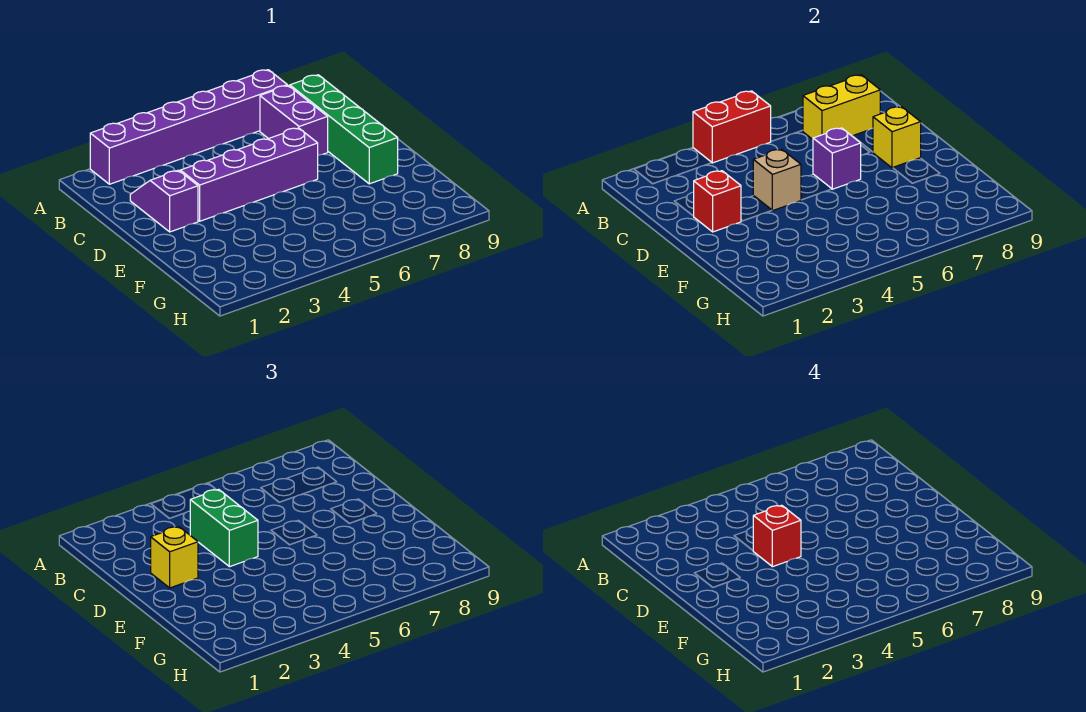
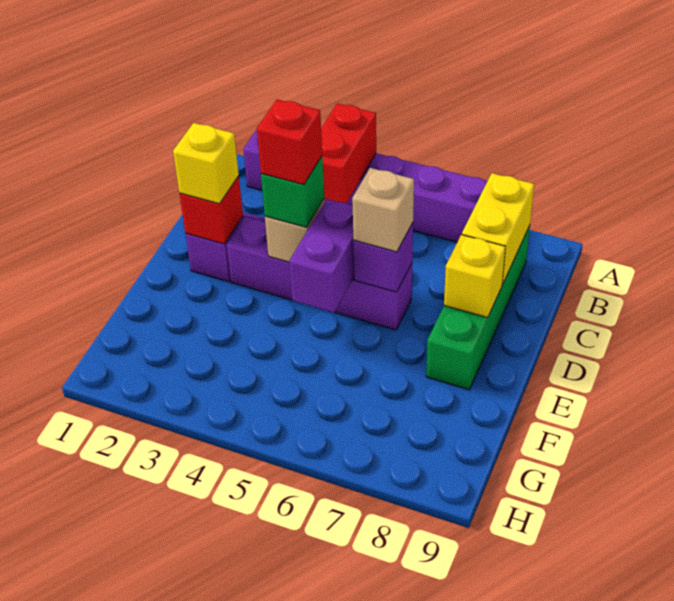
red 1x2 brick [693,91,771,163] -> red 1x2 brick turned to [321,104,376,204]
purple 1x2 brick [260,86,328,155] -> purple 1x2 brick moved to [289,199,354,312]
yellow 1x2 brick [803,75,880,139] -> yellow 1x2 brick turned to [462,173,534,285]
green 1x2 brick [190,489,258,567] -> green 1x1 brick [261,157,324,227]
none -> tan 1x1 brick [352,168,414,252]

